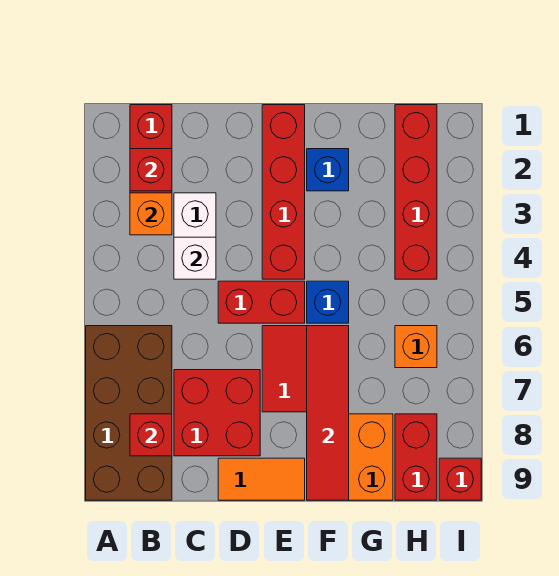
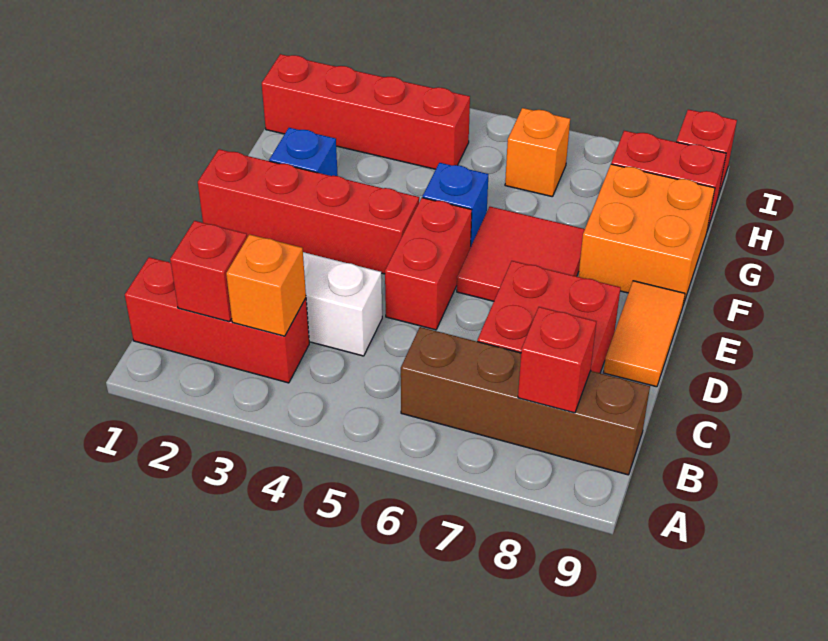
brown 2x4 brick [86,326,172,500] -> brown 1x4 brick [401,327,650,475]
white 1x1 brick [174,237,216,279] -> none
red 1x4 tile [307,326,349,500] -> none

